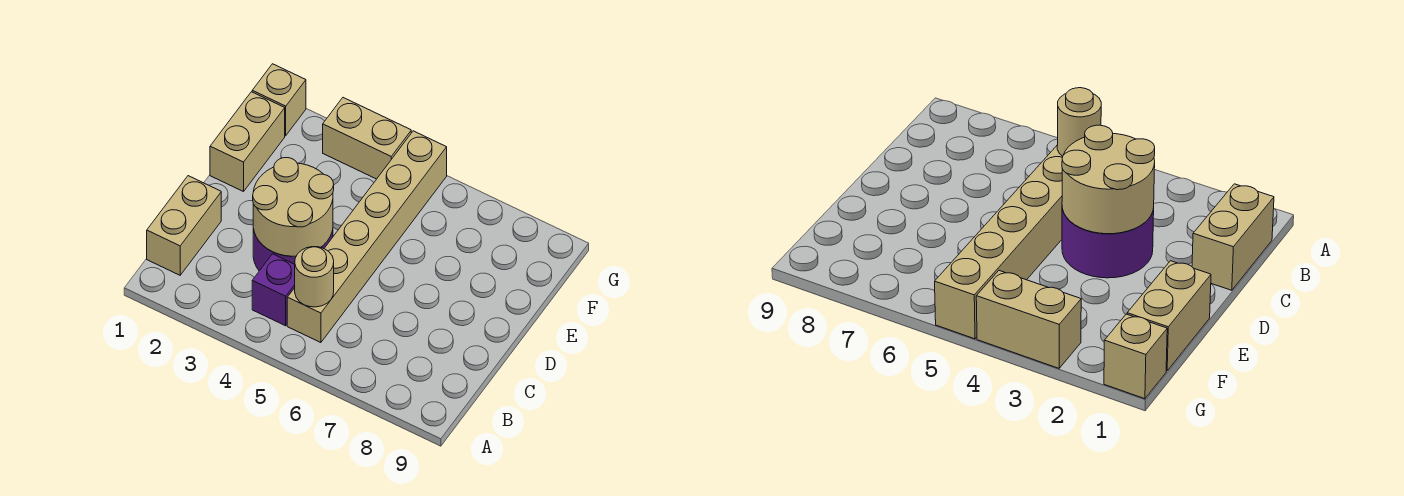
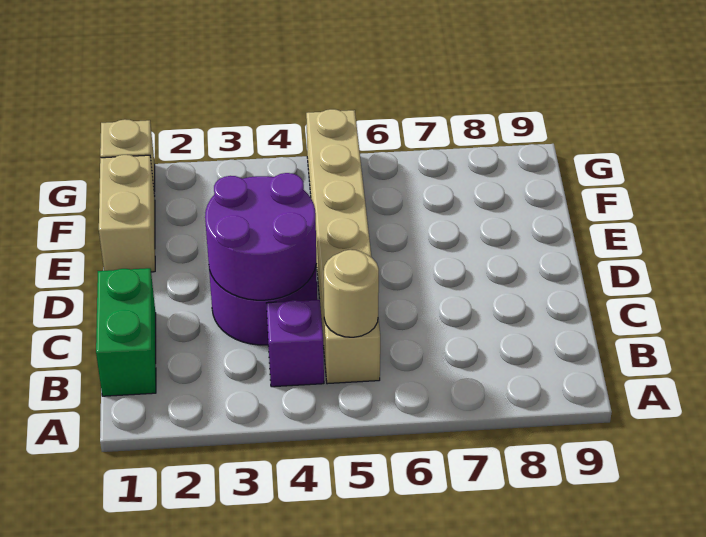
tan 1x2 brick [147,176,221,275] -> green 1x2 brick [96,268,156,396]
tan 2x2 round brick [253,158,334,256] -> purple 2x2 round brick [205,173,316,300]
tan 1x2 brick [323,98,411,179] -> none

